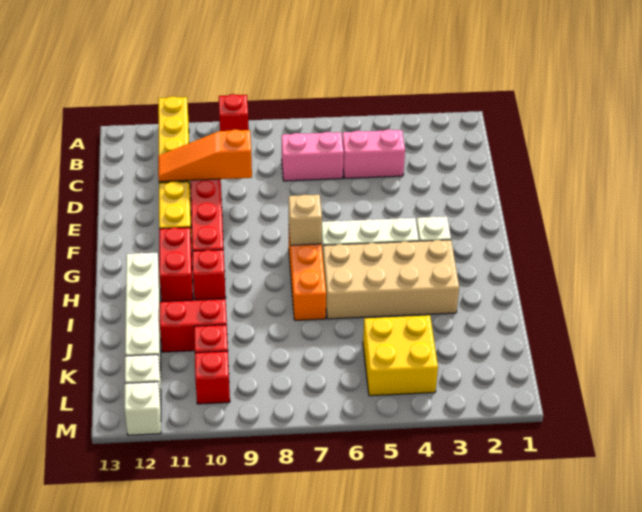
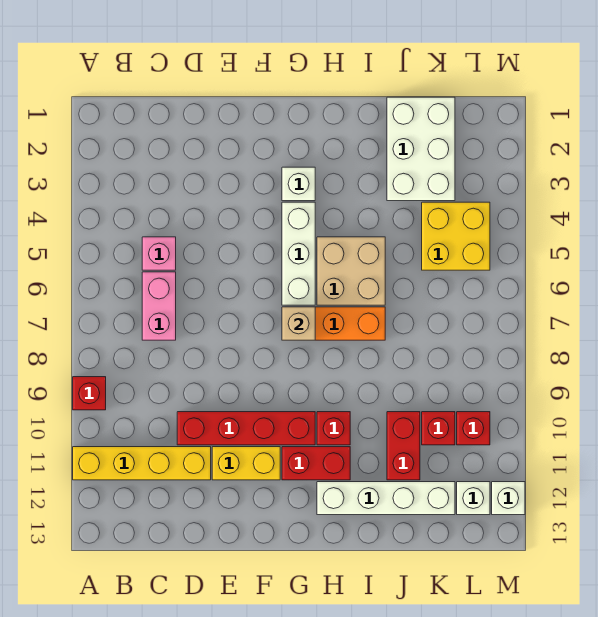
pink 1x2 brick [342,129,405,178] -> pink 1x1 brick [142,237,176,270]
orange 1x3 slope [158,129,252,182] -> none
tan 2x4 brick [323,240,459,319] -> tan 2x2 brick [317,237,385,305]
none -> white 2x3 brick [387,97,455,201]

